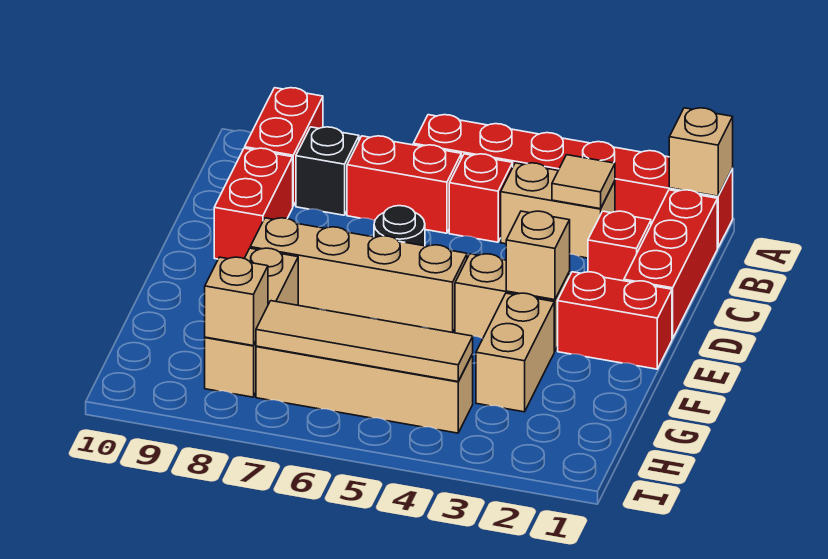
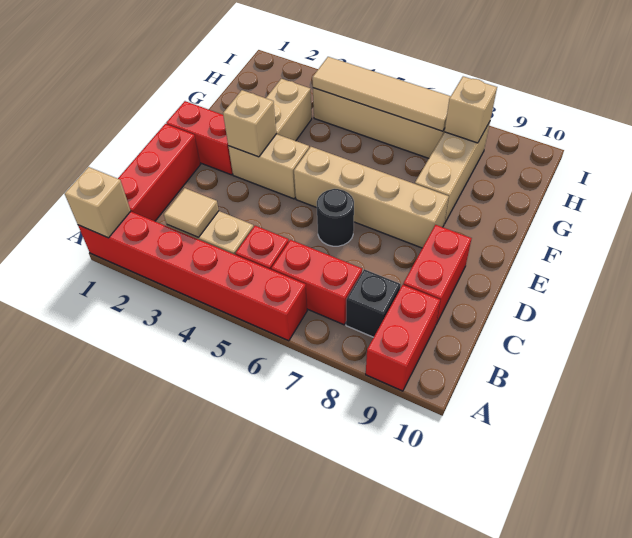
red 1x1 brick [588,211,651,281] -> none

